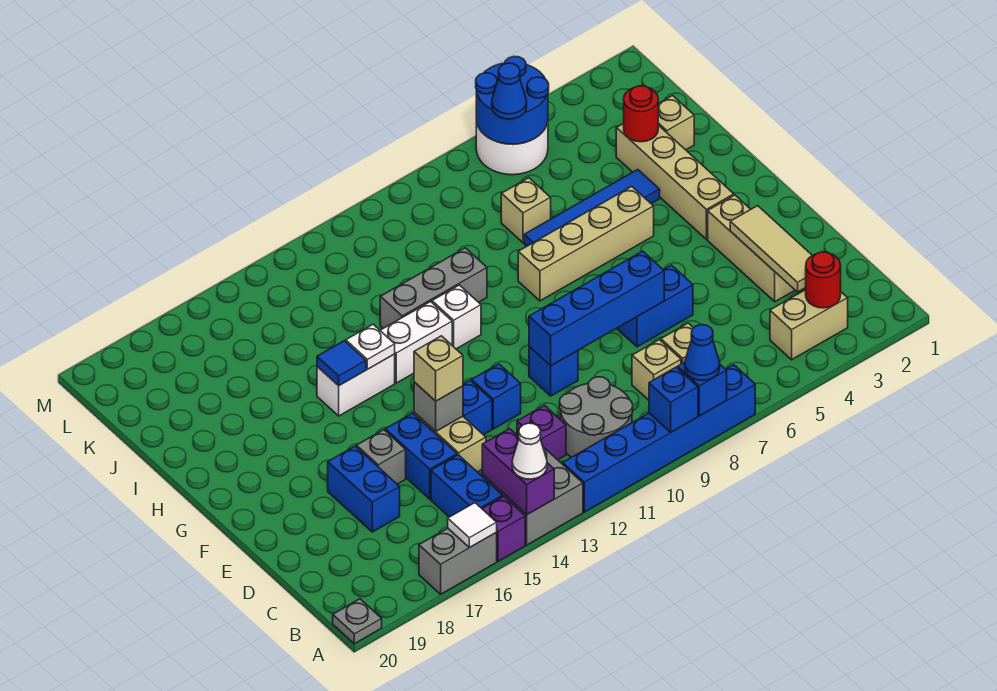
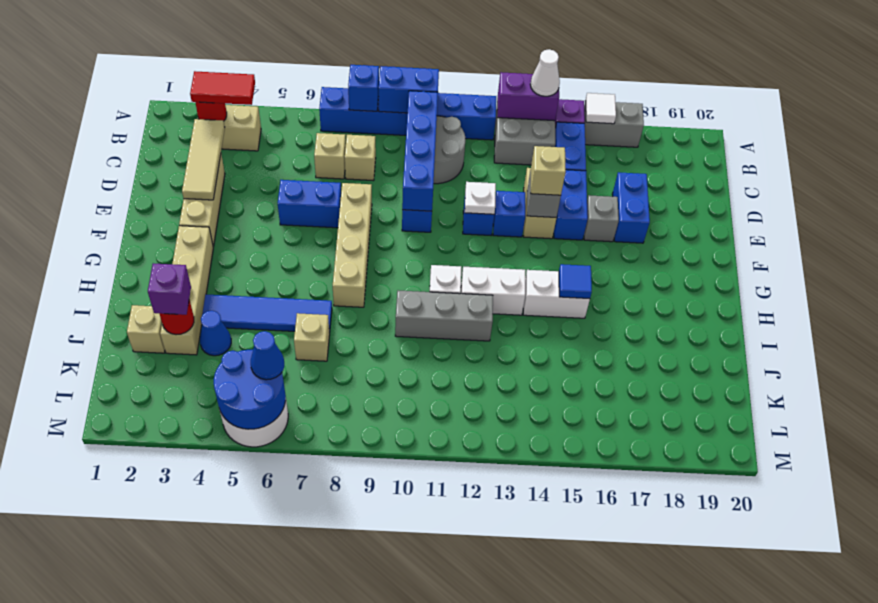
blue 1x1 cone [685,325,720,381] -> blue 1x1 cone moved to [200,311,231,356]
blue 1x1 brick [649,367,698,432] -> blue 1x2 brick [379,66,439,113]
purple 1x2 brick [482,429,554,515] -> purple 1x2 brick turned to [497,72,559,121]
grey 1x1 plate [333,599,382,644] -> none
none -> red 1x2 tile [190,71,255,105]
purple 1x1 brick [517,405,566,460] -> purple 1x1 brick moved to [148,263,191,315]
blue 1x4 brick [529,251,664,366] -> blue 1x4 brick turned to [402,91,438,211]
tan 1x4 brick [518,186,654,301] -> tan 1x4 brick turned to [333,183,372,307]
white 1x1 plate [346,324,395,369] -> white 1x1 plate moved to [465,182,496,214]

